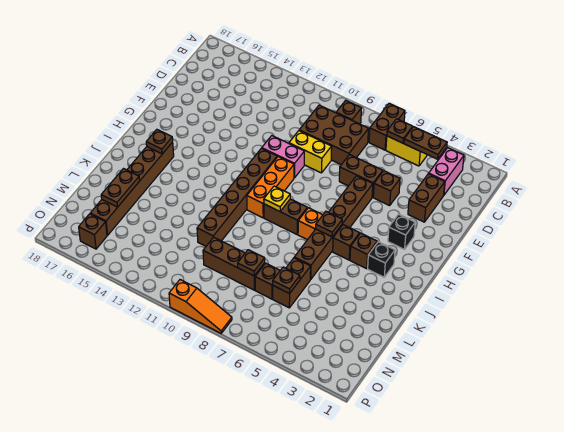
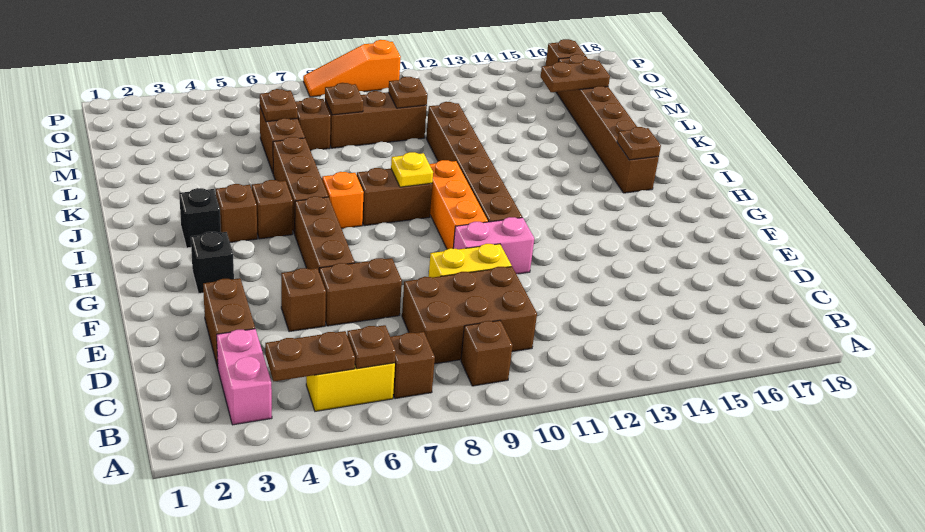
brown 1x2 brick [369,103,405,150] -> brown 1x1 brick [390,332,435,399]
brown 1x1 plate [316,211,343,237] -> brown 1x1 plate moved to [388,77,427,108]
brown 1x2 plate [101,169,140,207] -> brown 1x2 plate turned to [541,59,610,92]

